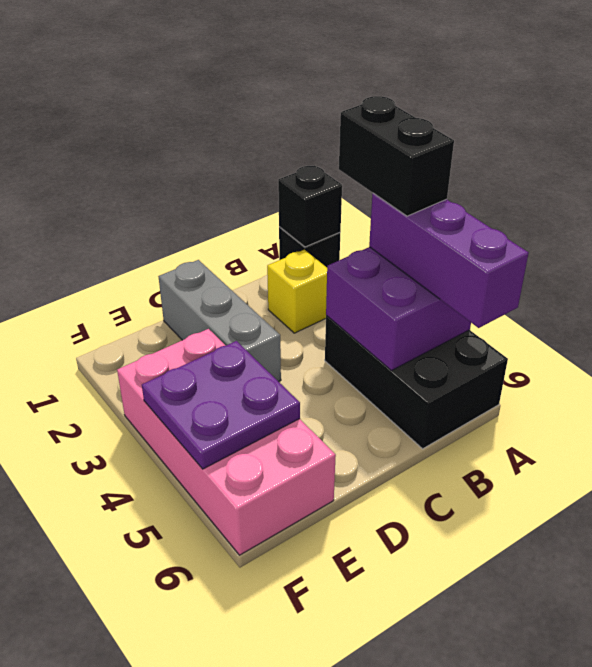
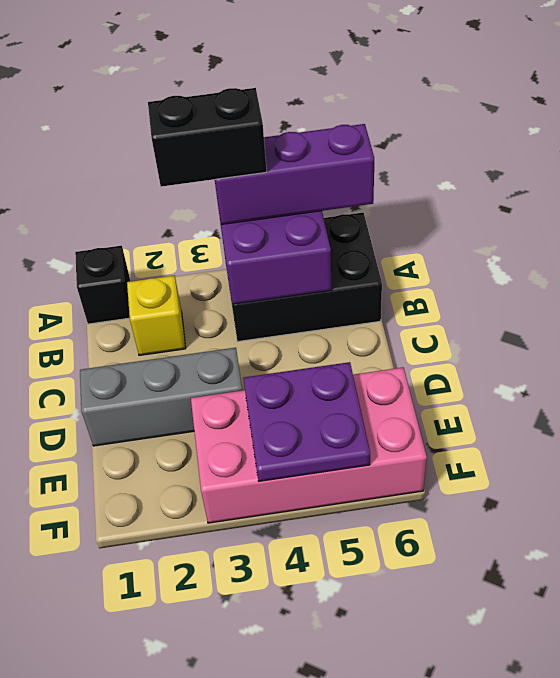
black 1x1 brick [278,166,342,247] -> none

